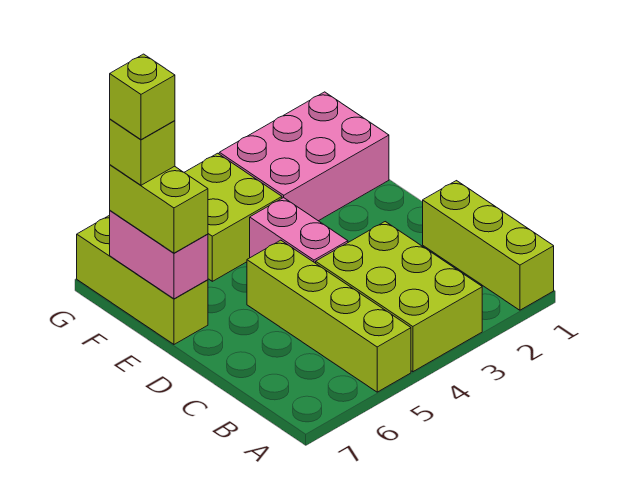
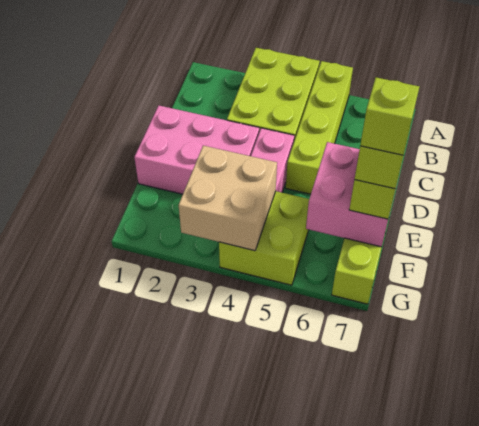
lime 1x3 brick [423,181,554,310] -> none
pink 1x2 brick [110,211,208,299] -> pink 2x2 brick [306,142,388,247]
pink 2x3 brick [219,92,389,221] -> pink 2x3 brick moved to [134,106,259,194]
none -> tan 2x2 brick [179,146,277,251]

